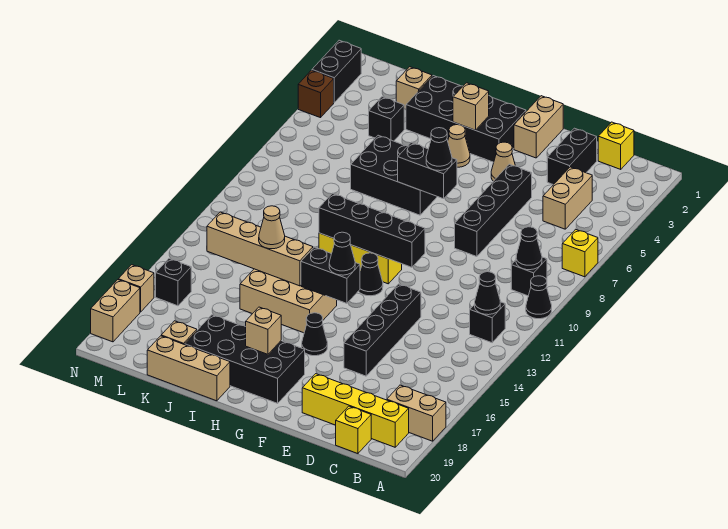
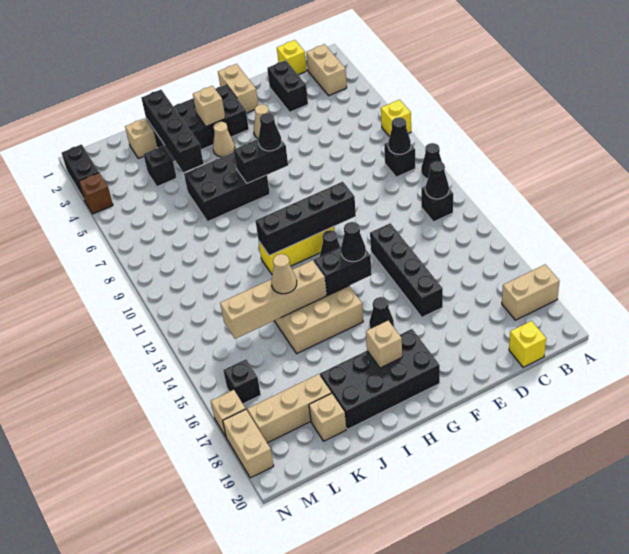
yellow 1x4 brick [302,374,409,447] -> none
tan 1x2 brick [543,167,592,229] -> tan 1x2 brick moved to [306,44,347,96]
black 1x4 brick [455,164,532,257] -> black 1x4 brick moved to [141,90,204,172]
tan 1x3 brick [147,336,230,401] -> tan 1x3 brick moved to [247,374,331,443]

